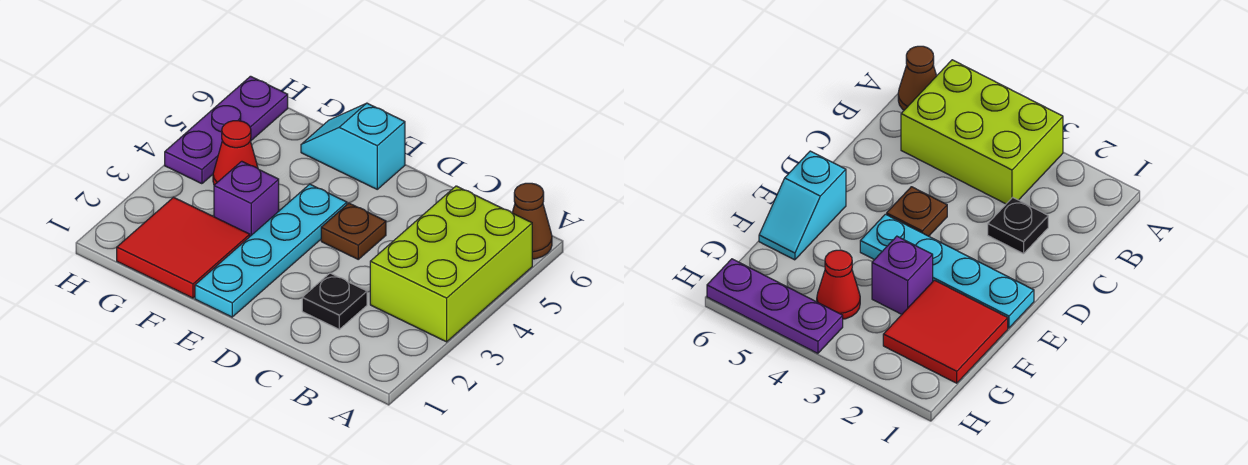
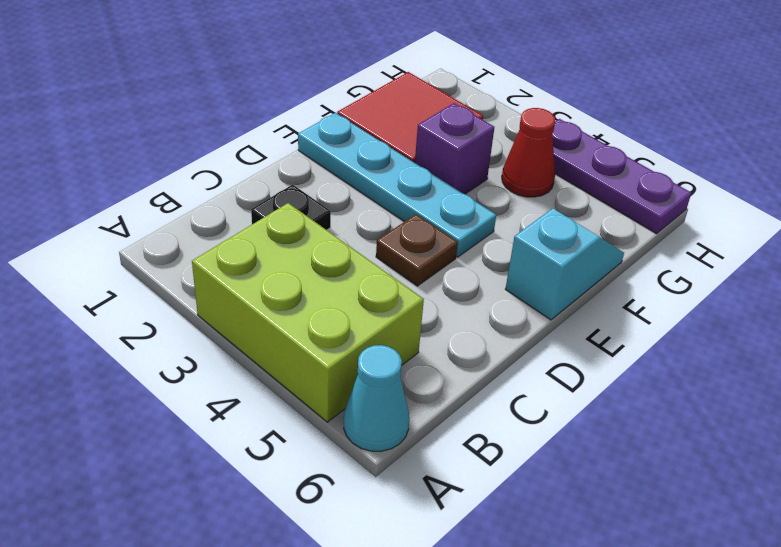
brown 1x1 cone [512,183,552,259] -> cyan 1x1 cone [344,345,409,451]

